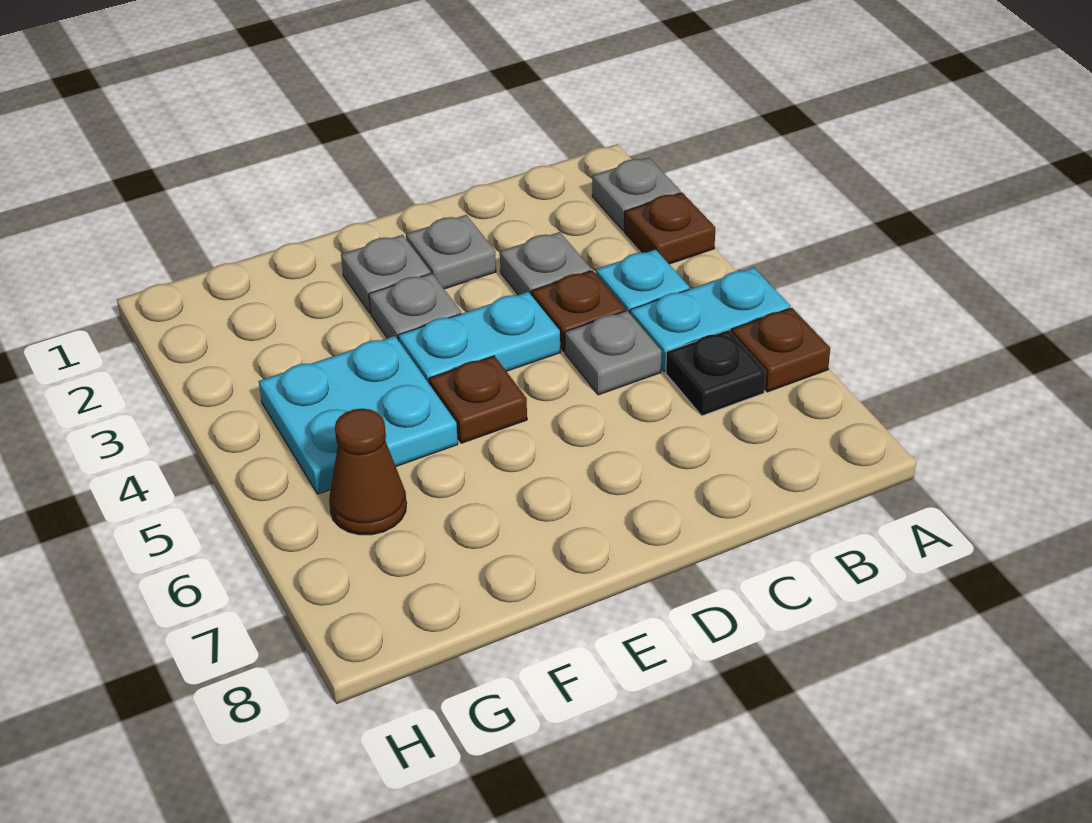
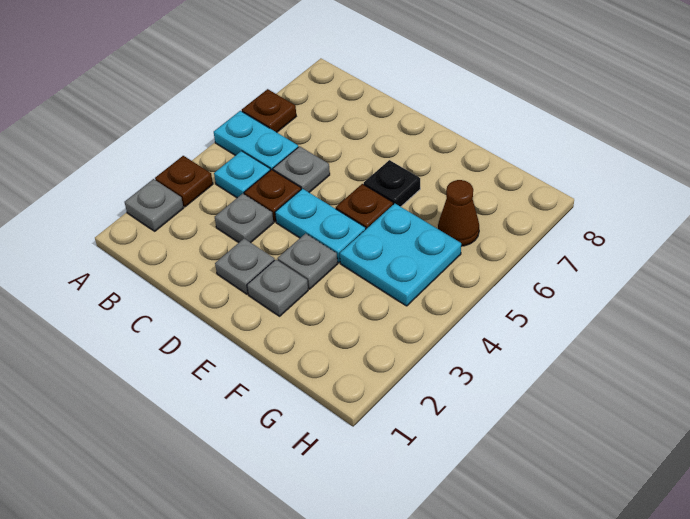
black 1x1 plate [666,330,766,416] -> black 1x1 plate moved to [364,160,420,207]

